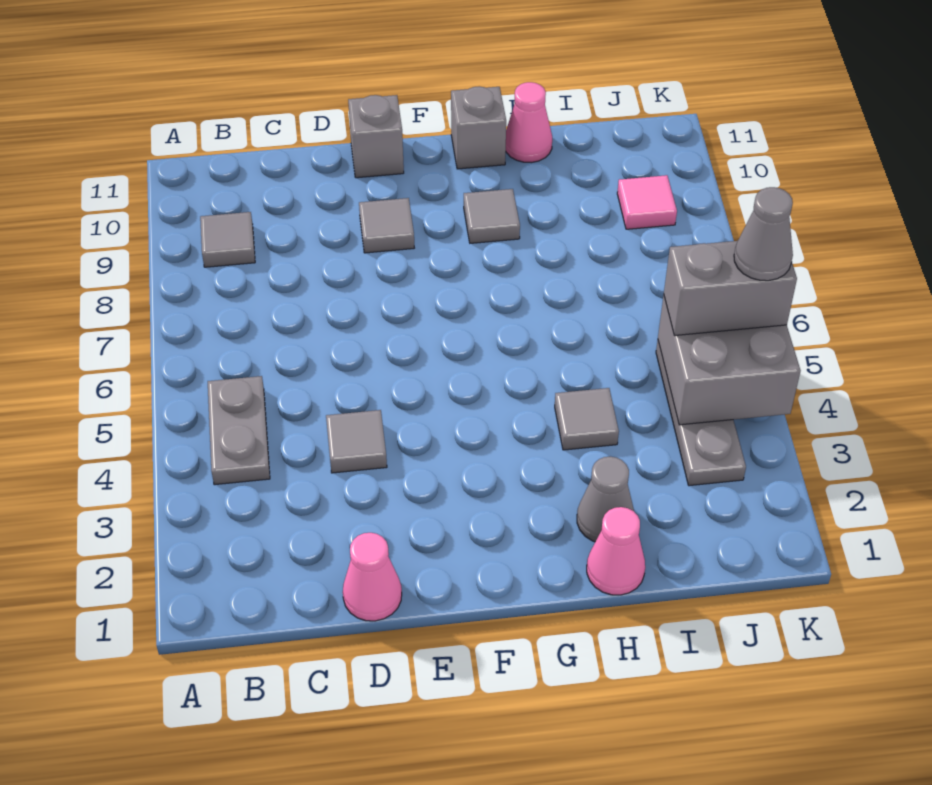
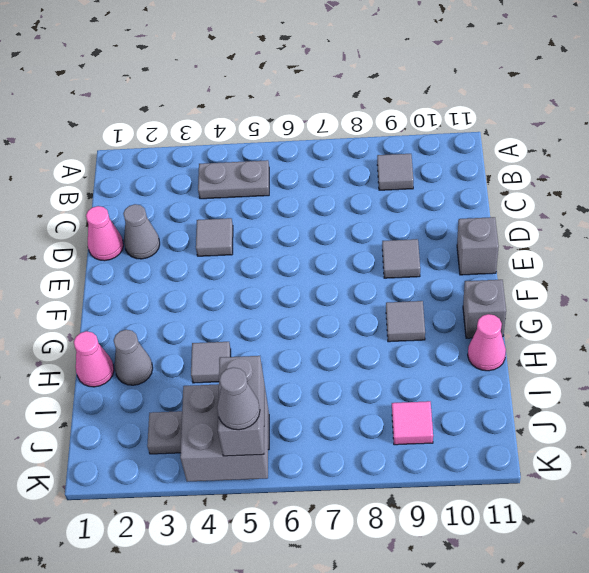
none -> grey 1x1 cone [123,204,160,259]

